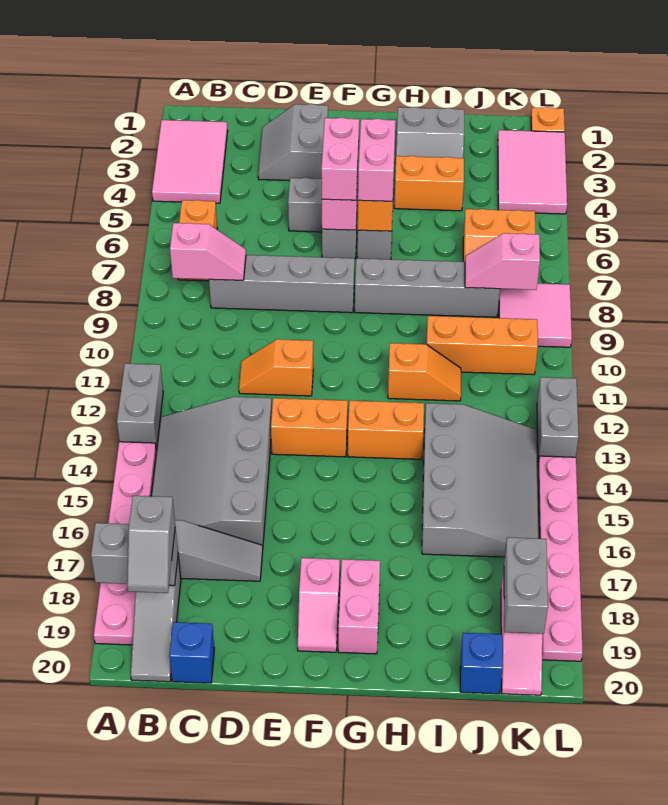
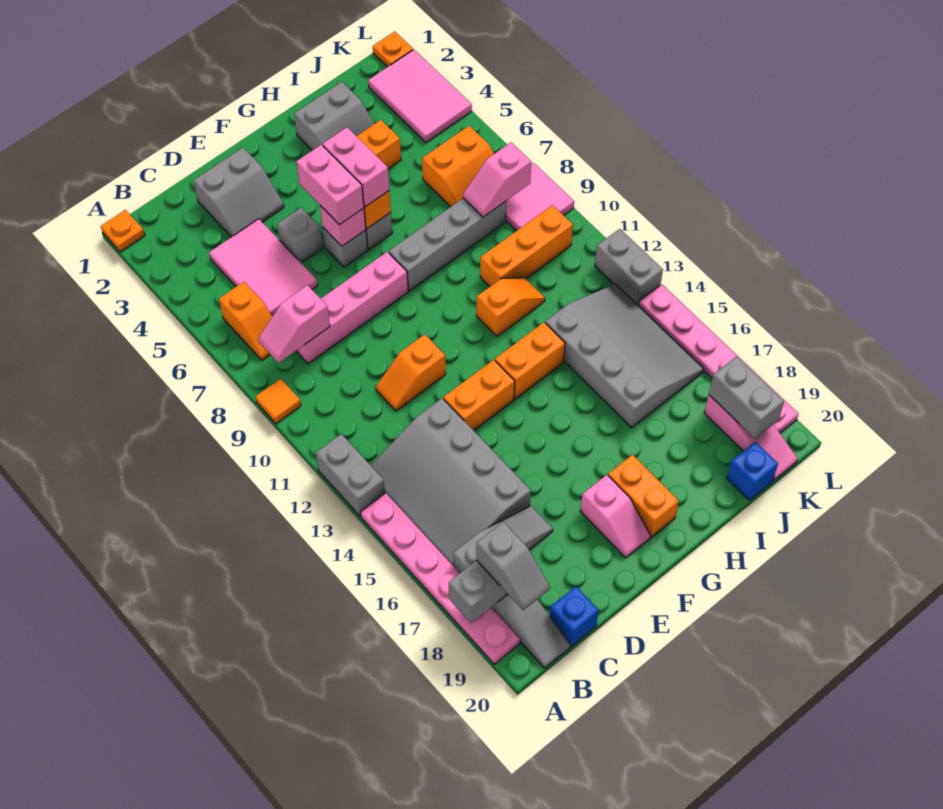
none -> orange 1x1 plate [101,210,145,252]
pink 2x3 tile [152,120,228,203] -> pink 2x3 tile moved to [209,219,318,317]
none -> orange 1x1 tile [256,379,301,424]
pink 1x2 slope [170,223,246,280] -> pink 1x2 slope turned to [258,285,330,363]
grey 1x4 brick [209,255,355,313] -> pink 1x4 brick [296,252,408,364]
grey 2x2 slope [258,104,328,181] -> grey 2x2 slope turned to [193,148,284,237]
pink 1x2 brick [338,559,380,654] -> orange 1x2 brick [608,455,679,537]

